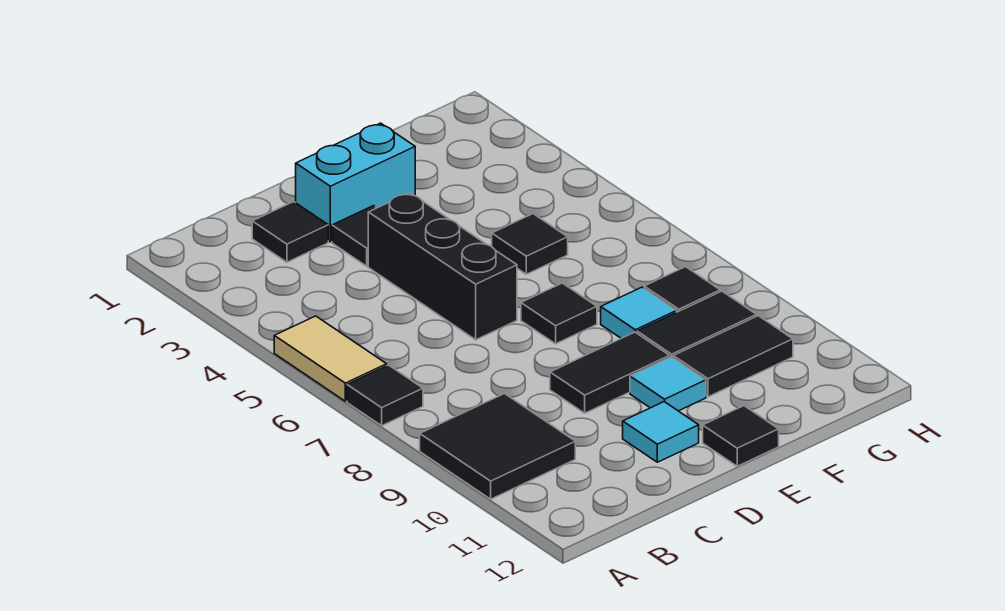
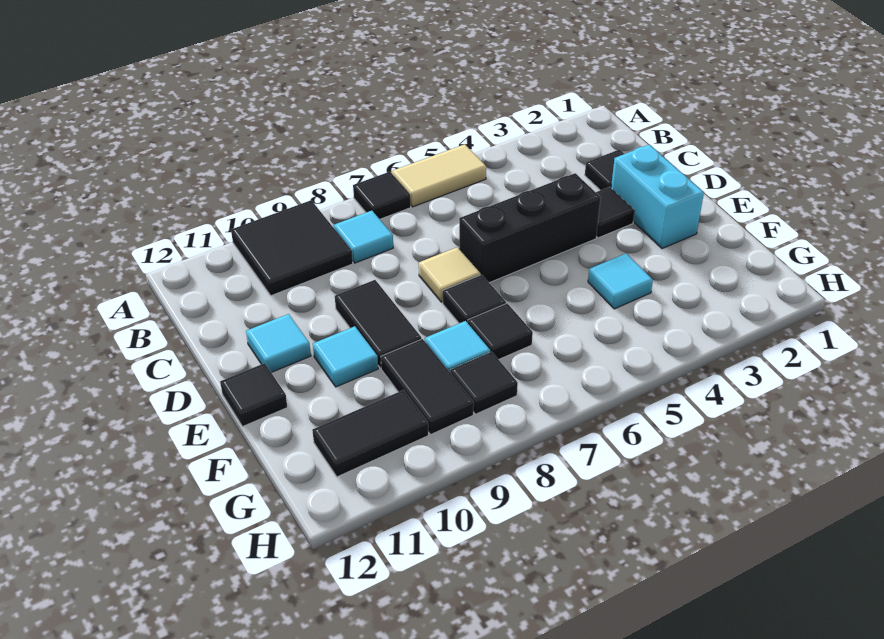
none -> cyan 1x1 tile [334,211,393,263]
none -> tan 1x1 tile [419,247,480,302]
none -> cyan 1x1 tile [588,253,653,309]
black 1x1 tile [492,214,568,274] -> black 1x1 tile moved to [468,304,533,360]
black 1x2 tile [673,316,793,397] -> black 1x2 tile turned to [312,390,428,477]

